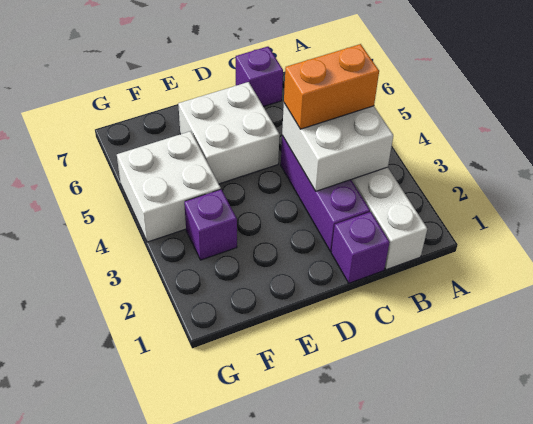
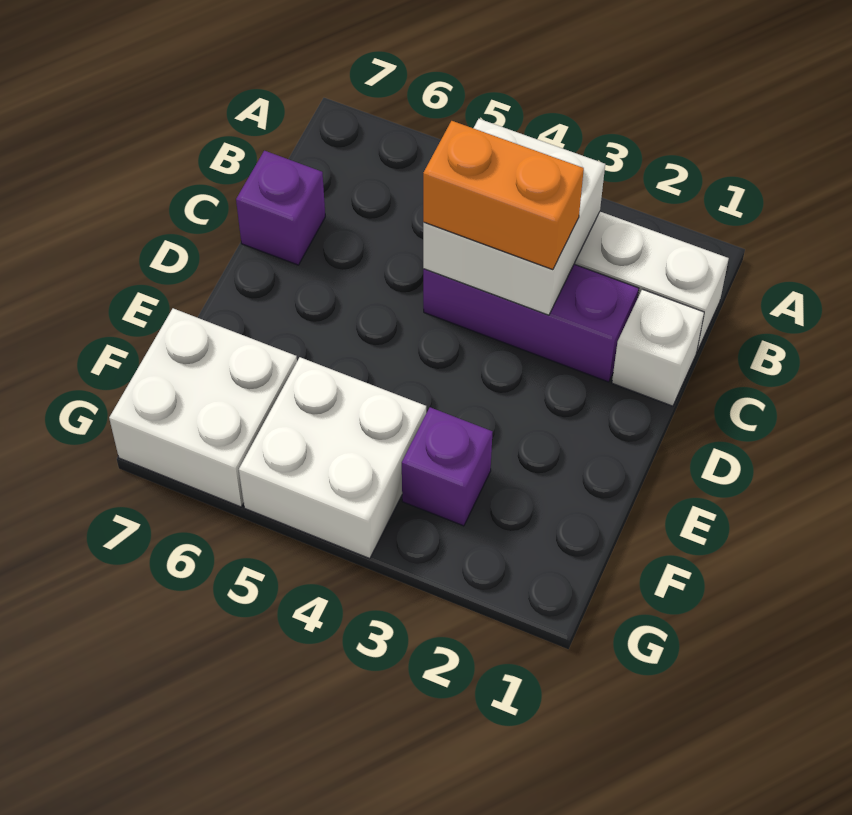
orange 1x2 brick [284,44,379,129] -> orange 1x2 brick turned to [423,121,584,270]
purple 1x1 brick [331,212,390,283] -> white 1x1 brick [612,289,704,406]
white 2x2 brick [178,82,280,184] -> white 2x2 brick moved to [109,308,297,507]

